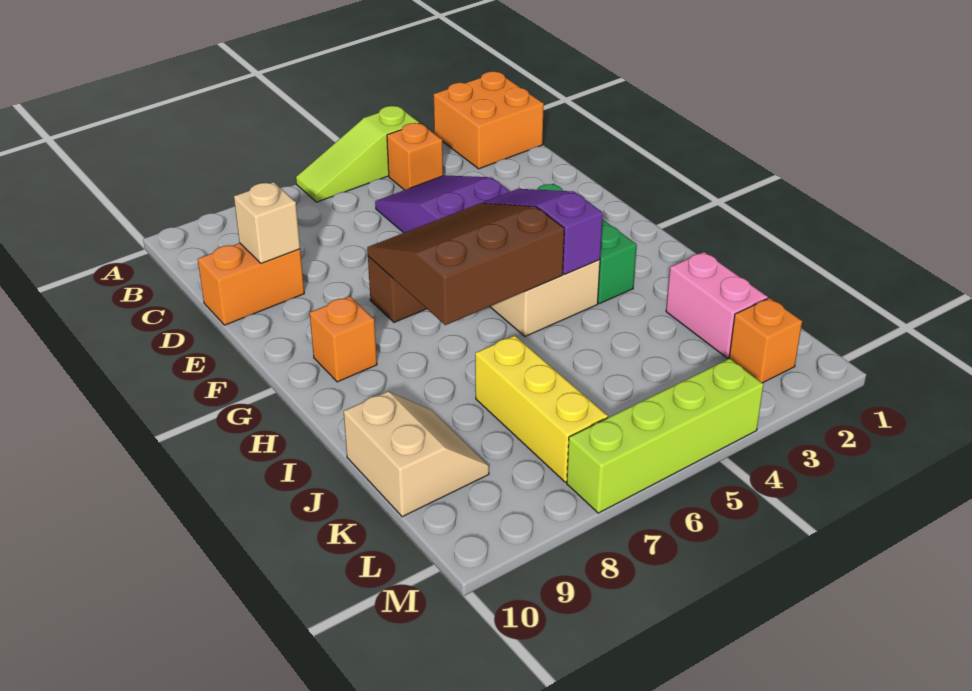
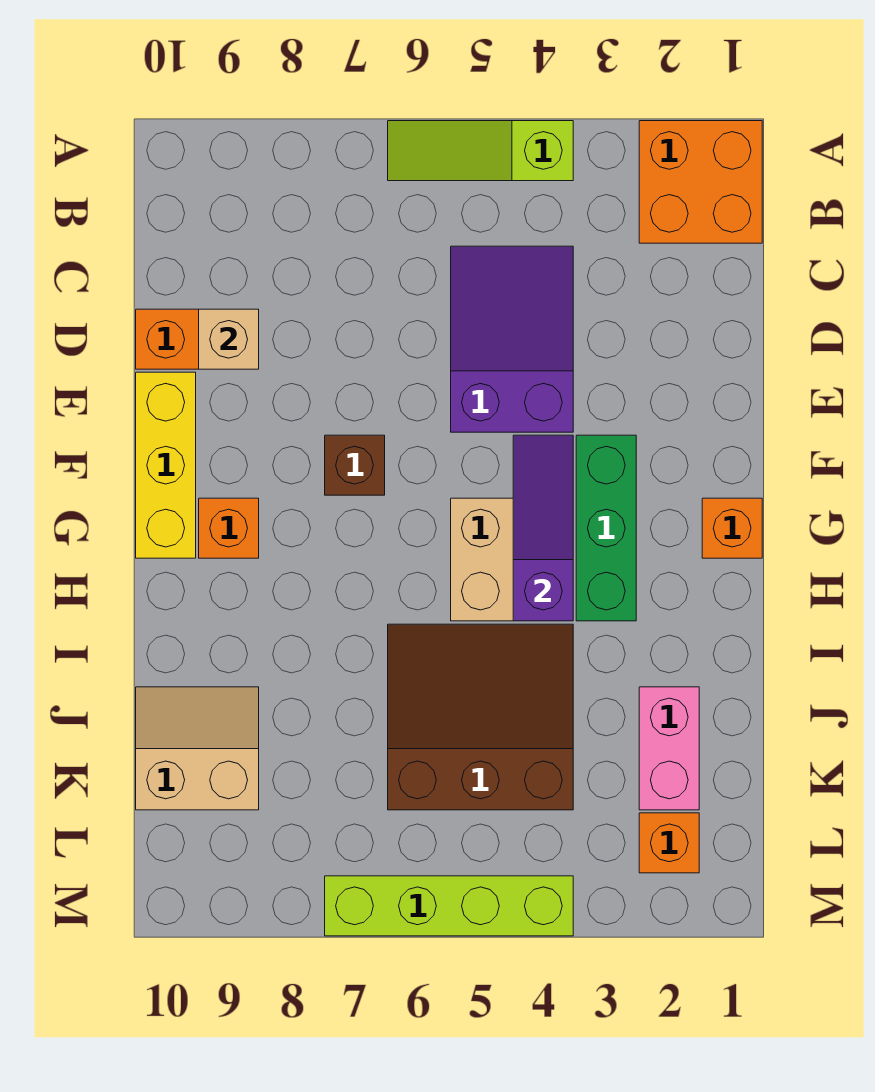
orange 1x1 brick [387,123,443,190] -> orange 1x1 brick moved to [702,498,762,558]
brown 3x3 slope [367,203,564,325] -> brown 3x3 slope moved to [388,624,573,810]
yellow 1x3 brick [475,336,608,482] -> yellow 1x3 brick moved to [136,372,196,558]
tan 2x2 slope [344,391,489,517] -> tan 2x2 slope turned to [136,687,259,810]

